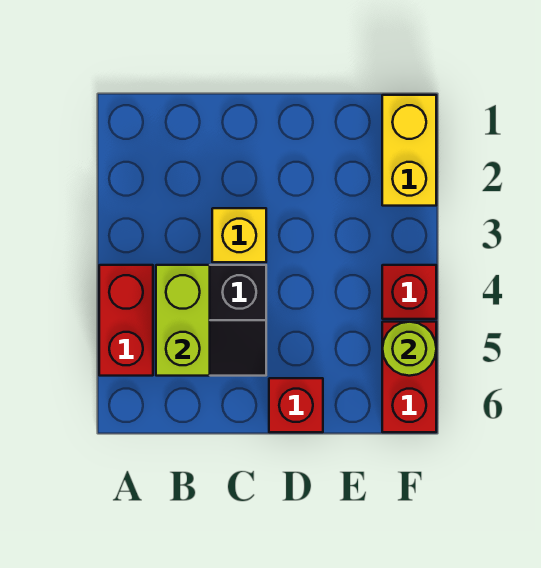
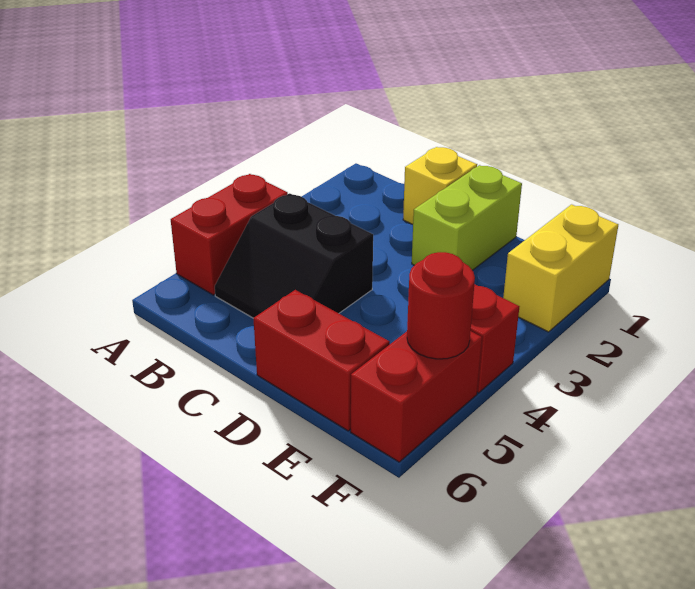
lime 1x2 brick [156,265,210,376] -> lime 1x2 brick moved to [412,165,522,270]
yellow 1x1 brick [212,208,266,262] -> yellow 1x1 brick moved to [403,147,477,225]
red 1x1 brick [269,378,323,432] -> red 1x2 brick [253,290,390,431]
lime 1x1 round brick [382,322,436,376] -> red 1x1 round brick [407,252,475,359]

